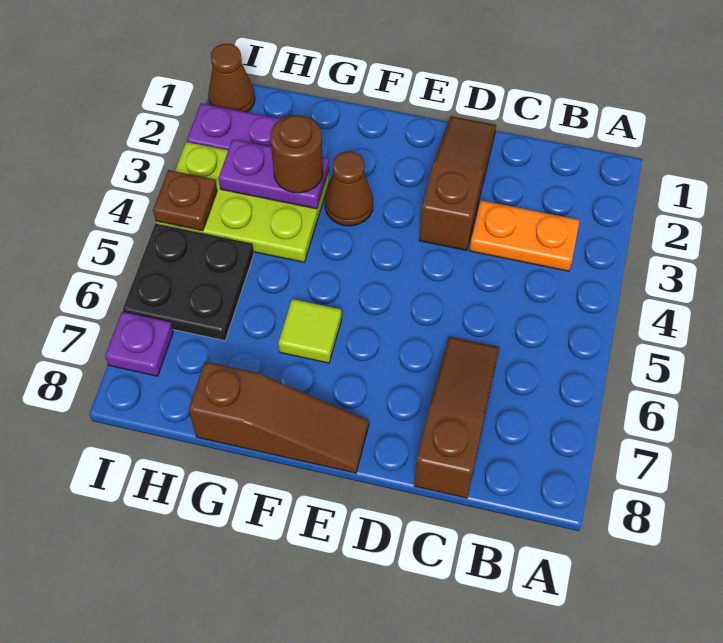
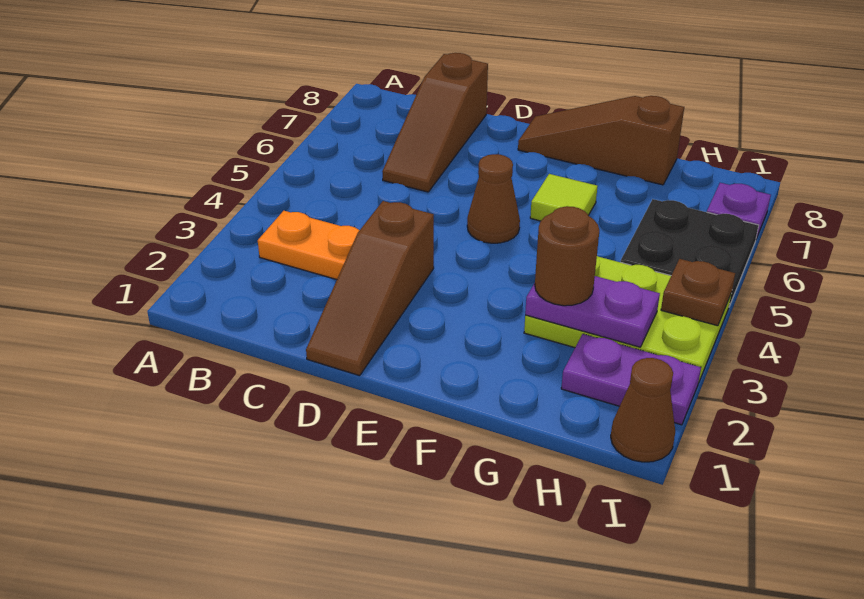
brown 1x1 cone [325,151,373,226] -> brown 1x1 cone moved to [467,154,520,243]

